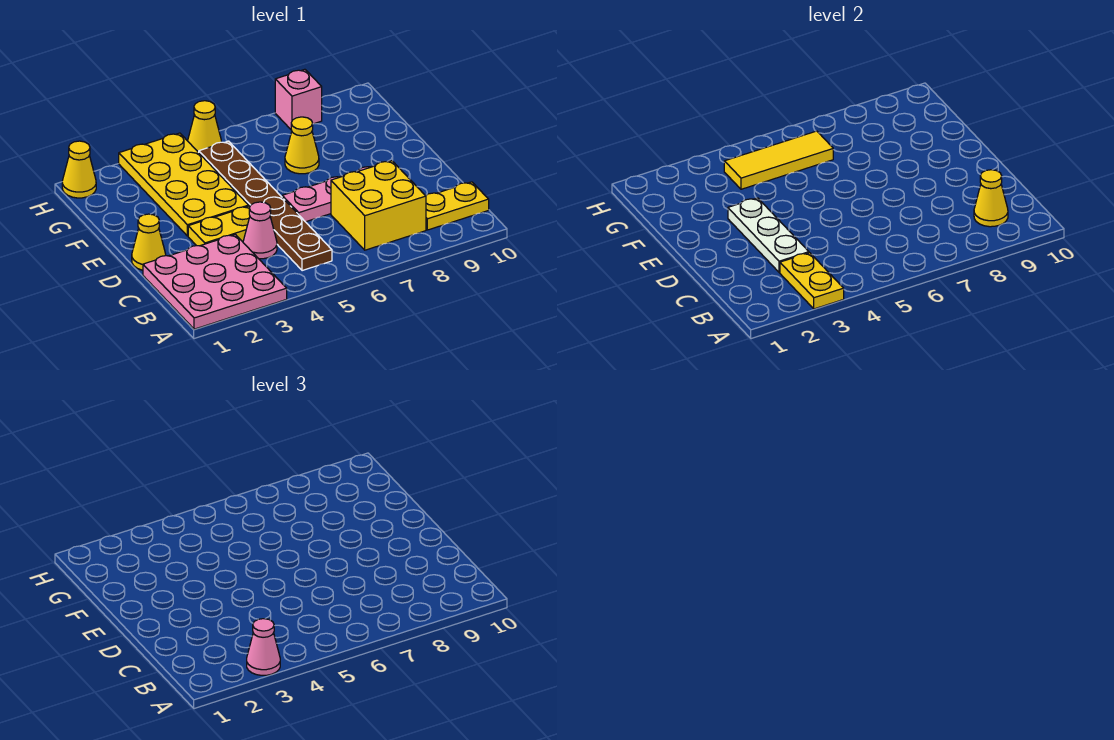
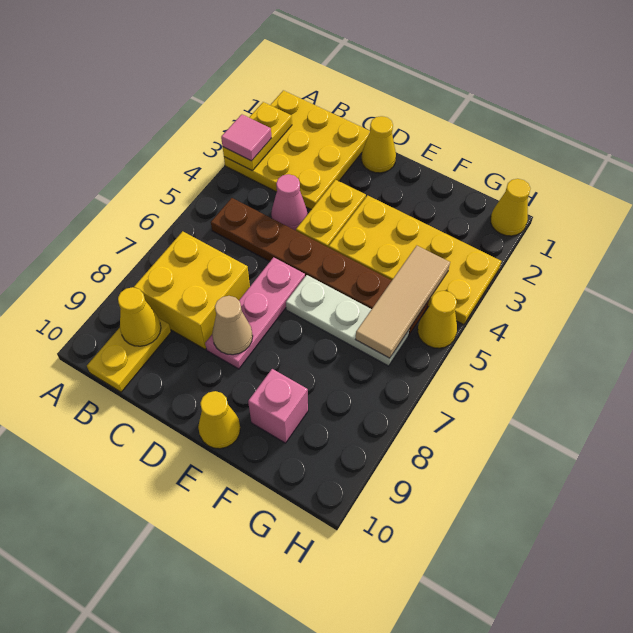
pink 3x3 plate [143,234,287,329] -> yellow 3x3 plate [224,90,370,210]
yellow 1x2 plate [780,253,844,309] -> yellow 1x2 plate turned to [223,102,292,170]
pink 1x1 cone [247,619,280,675] -> pink 1x1 tile [221,114,271,161]
white 1x3 plate [728,198,809,272] -> white 1x3 plate moved to [286,275,409,366]
none -> tan 1x1 cone [212,296,253,355]
yellow 1x1 cone [285,117,319,174] -> yellow 1x1 cone moved to [198,391,240,449]
yellow 1x3 tile [724,131,833,189] -> tan 1x3 tile [355,246,450,358]
pink 1x1 brick [275,69,322,129] -> pink 1x1 brick moved to [248,369,308,443]

